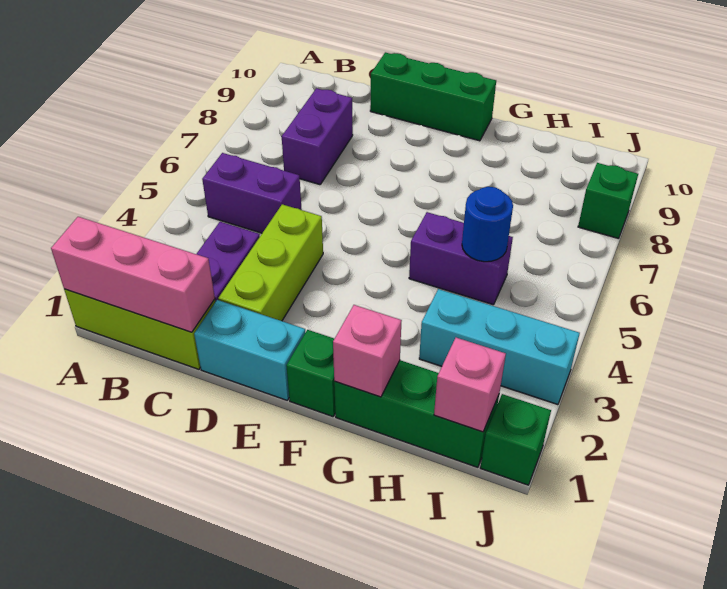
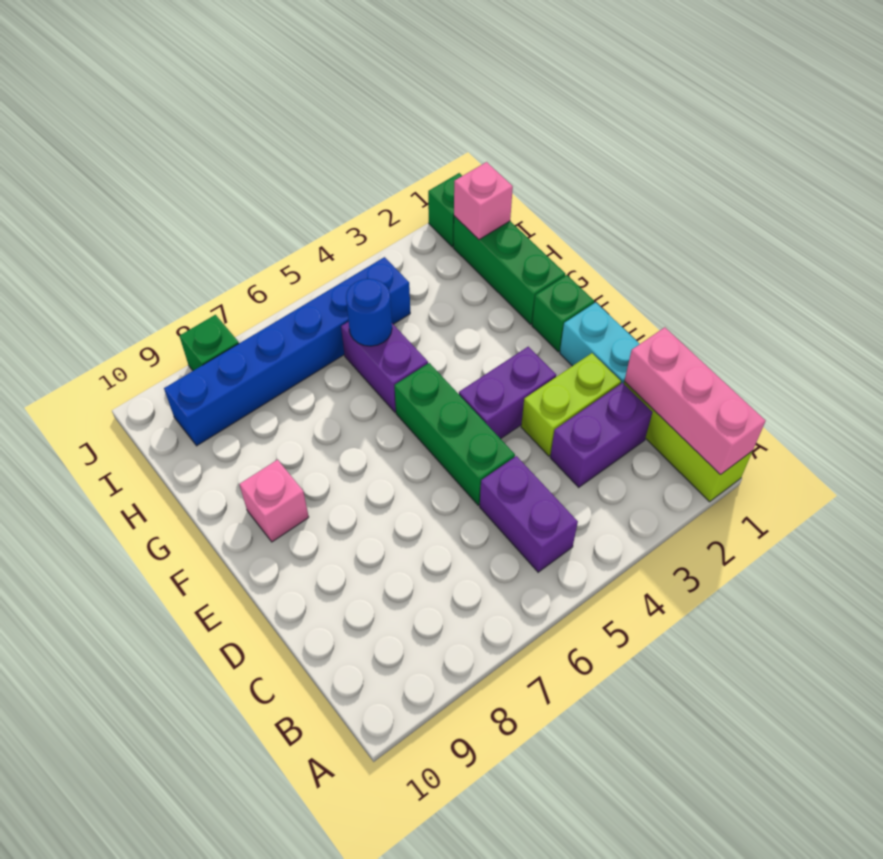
purple 1x2 brick [282,88,353,185] -> purple 1x2 brick moved to [459,347,556,439]
lime 1x3 brick [218,204,323,321] -> lime 1x2 brick [521,353,621,456]
green 1x3 brick [370,52,496,141] -> green 1x3 brick moved to [394,363,515,505]
pink 1x1 brick [333,305,402,397] -> pink 1x1 brick moved to [239,460,309,542]
cyan 1x3 brick [419,289,580,405] -> none
none -> blue 1x6 brick [164,257,410,446]

